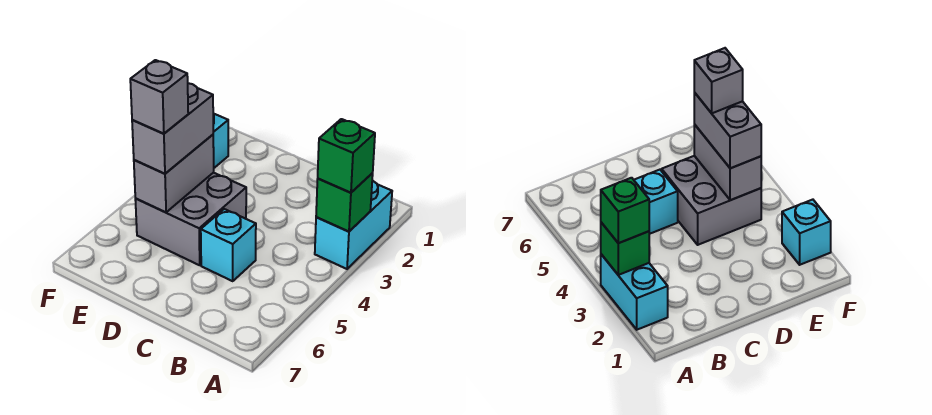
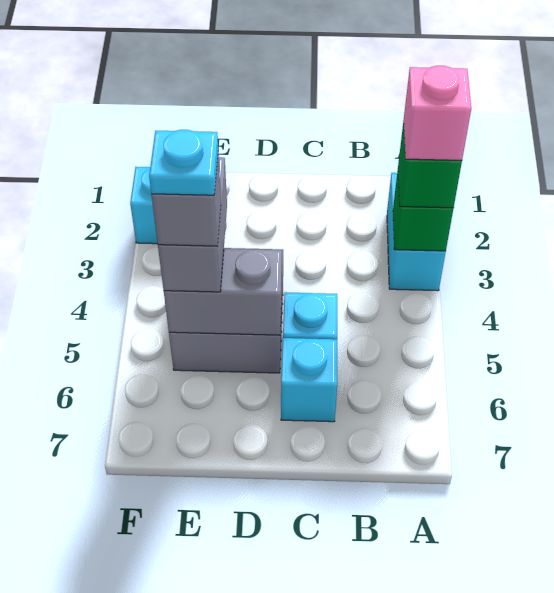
none -> pink 1x1 brick [404,66,471,160]
none -> cyan 1x1 brick [281,338,337,422]
grey 1x2 brick [134,135,214,212] -> grey 1x2 brick turned to [164,249,282,335]
none -> cyan 1x1 plate [149,130,218,195]

